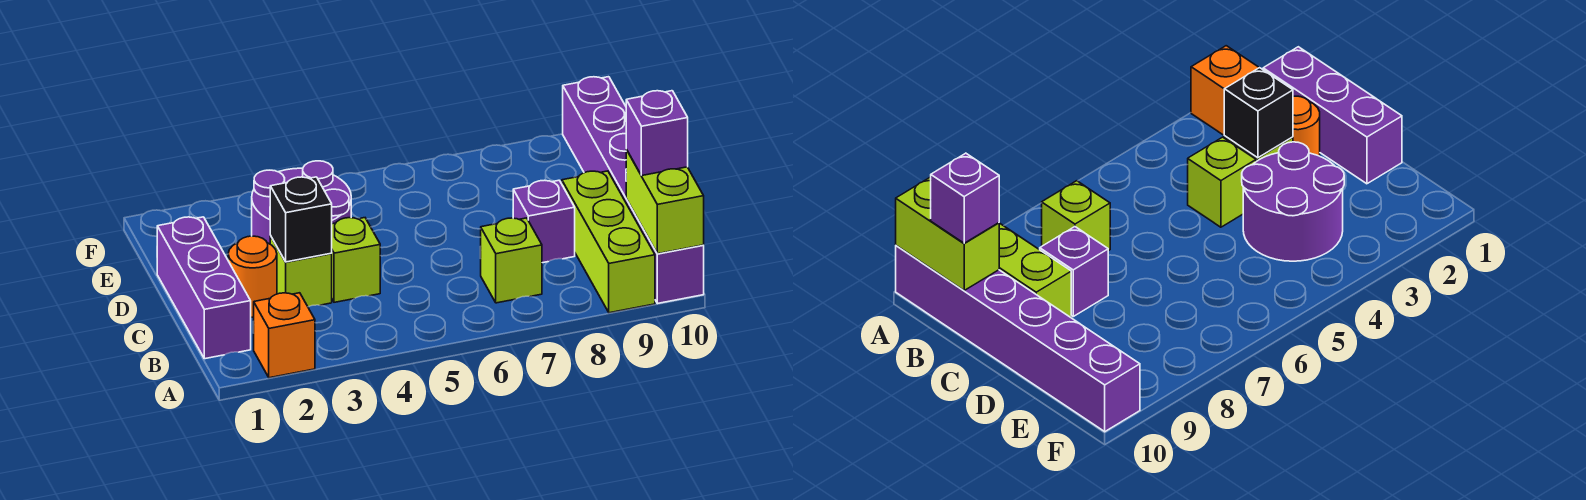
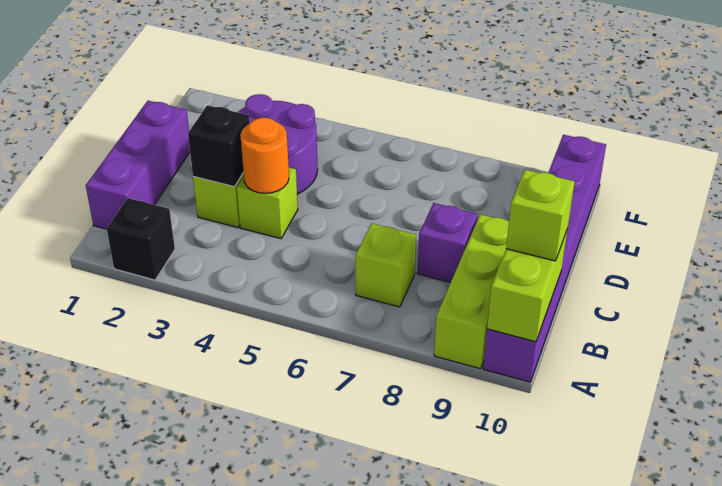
orange 1x1 brick [254,293,315,378] -> black 1x1 brick [107,198,175,280]
purple 1x1 brick [626,91,688,176] -> lime 1x1 brick [506,170,575,261]
orange 1x1 round brick [228,236,277,317] -> orange 1x1 round brick moved to [240,118,289,193]

